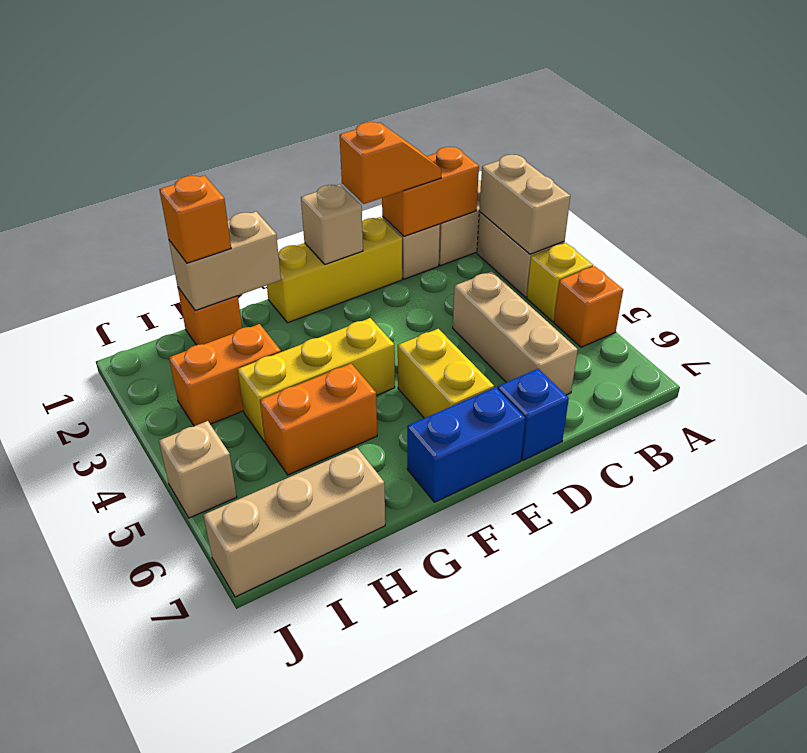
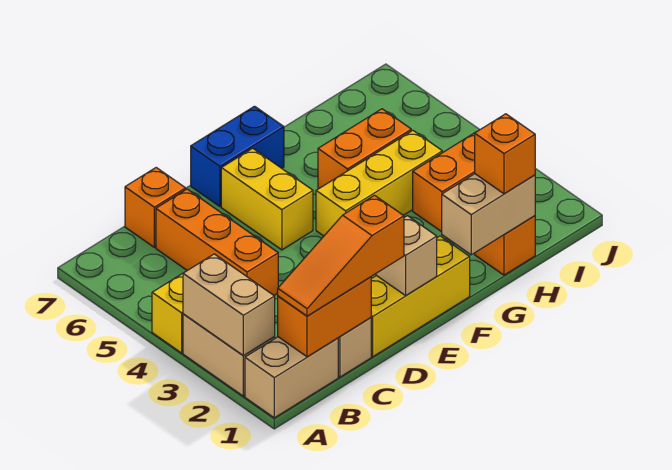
orange 1x1 brick [554,266,623,347] -> orange 1x1 brick moved to [125,168,186,247]
orange 1x2 slope [340,122,441,204] -> orange 1x3 slope [278,195,404,316]
tan 1x3 brick [453,271,578,395] -> orange 1x3 brick [156,189,278,295]
blue 1x1 brick [498,369,569,460] -> none
tan 1x3 brick [204,448,385,597] -> none
tan 1x1 brick [159,421,237,518] -> none

